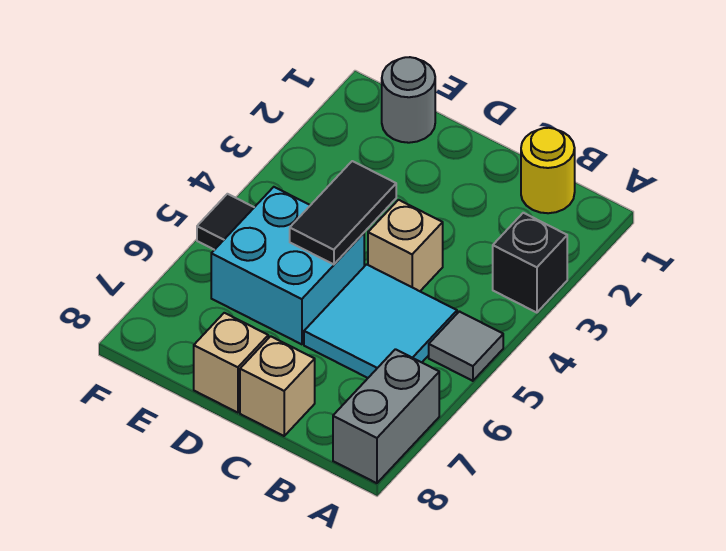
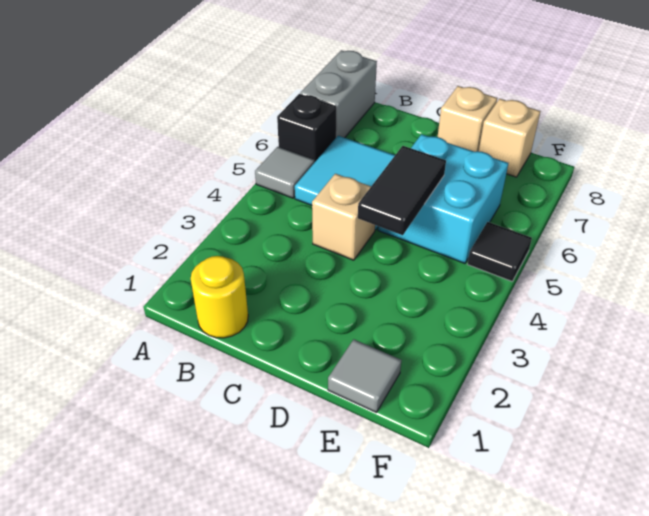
black 1x1 brick [493,213,567,313] -> black 1x1 brick moved to [277,94,336,162]
tan 1x1 brick [240,336,315,436] -> tan 1x1 brick moved to [479,99,540,177]
grey 1x1 round brick [382,57,435,143] -> grey 1x1 tile [328,339,402,412]

